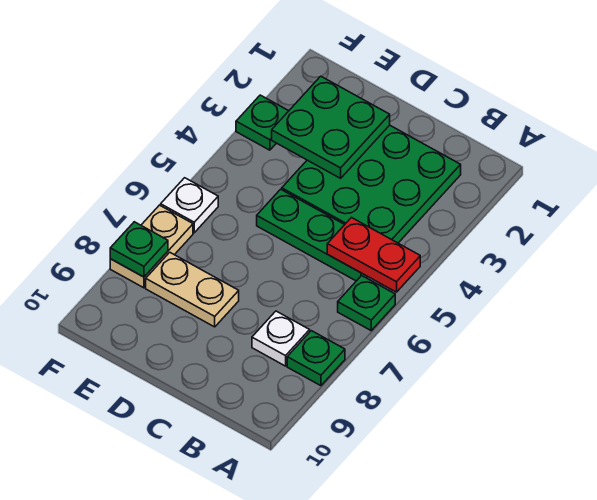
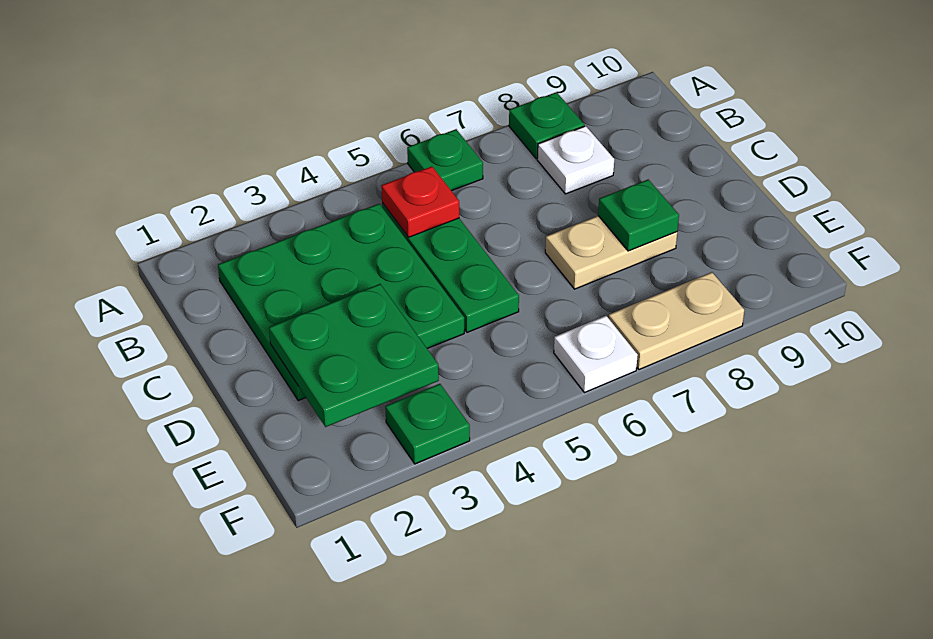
red 1x2 plate [327,218,420,292] -> red 1x1 plate [381,166,459,237]
tan 1x2 plate [146,252,239,327] -> tan 1x2 plate turned to [545,216,677,289]
green 1x1 plate [110,222,168,277] -> green 1x1 plate moved to [598,180,679,251]

